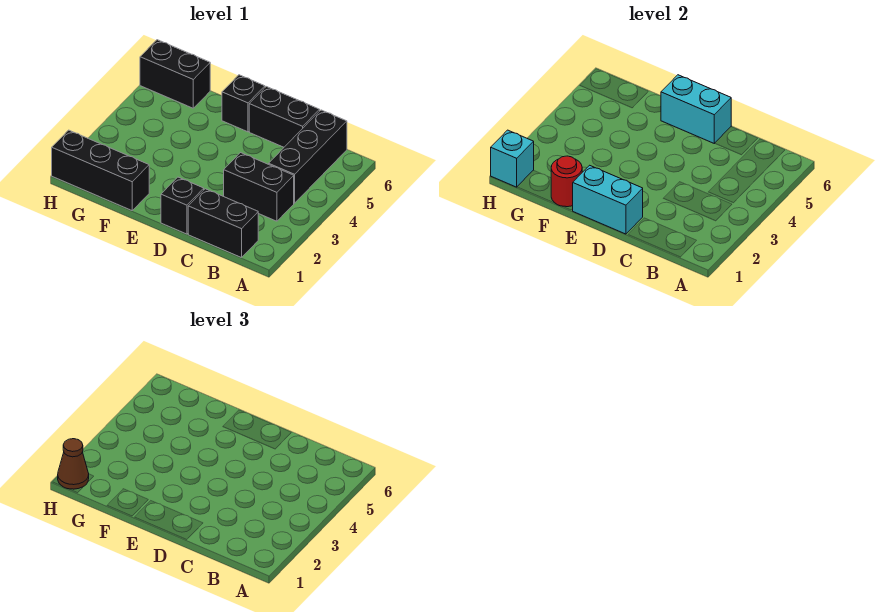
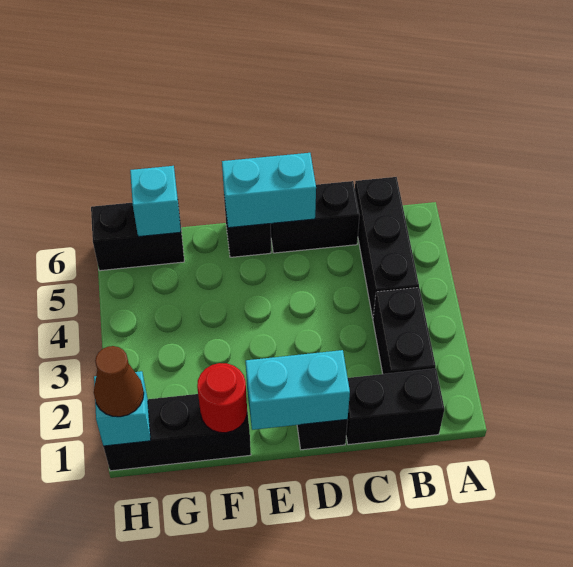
black 1x2 brick [224,153,294,221] -> black 1x2 brick turned to [373,288,436,374]
none -> cyan 1x1 brick [130,166,181,237]

